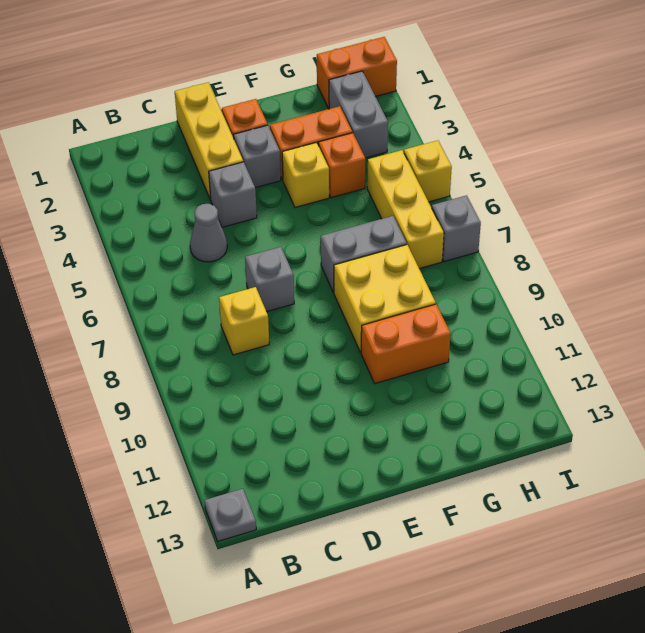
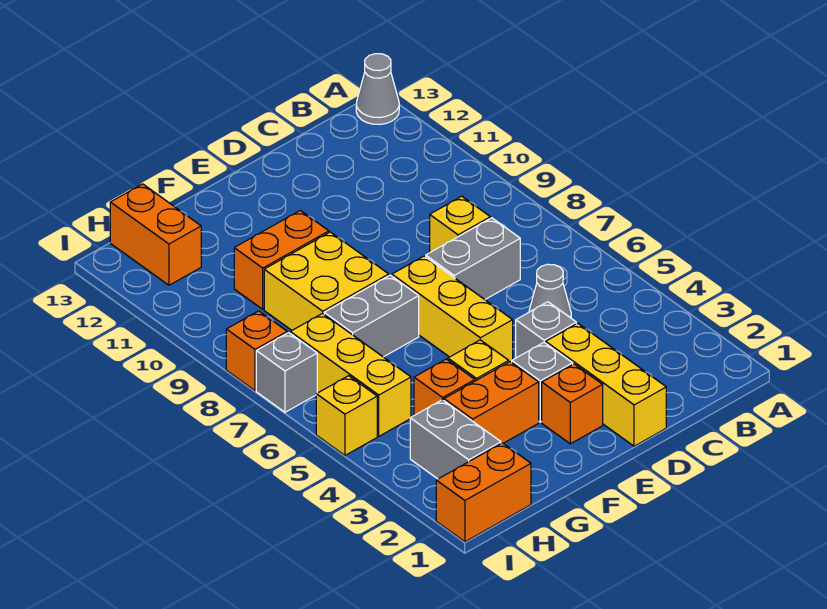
grey 1x1 plate [204,489,256,541] -> grey 1x1 cone [356,54,399,124]
grey 1x1 brick [245,247,294,312] -> grey 1x2 brick [426,218,520,299]
none -> yellow 1x3 brick [392,256,513,362]
none -> orange 1x2 brick [110,184,201,285]
none -> orange 1x1 brick [226,311,287,391]

